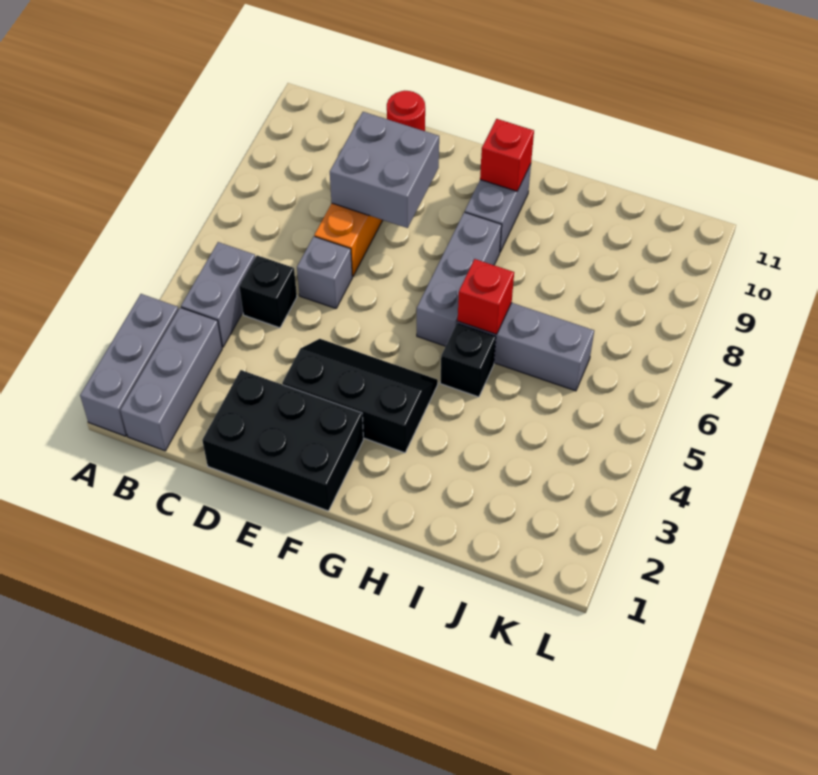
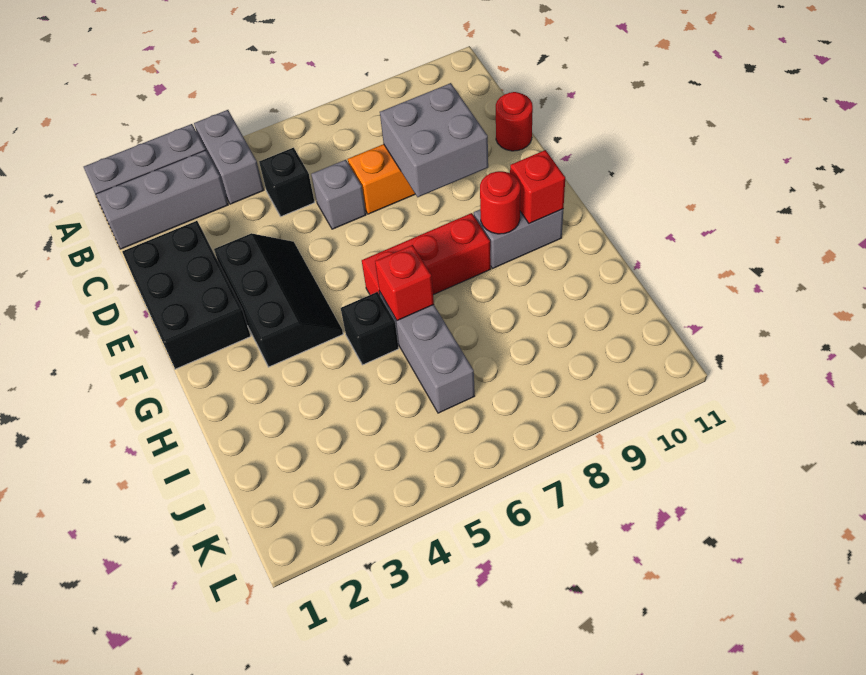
grey 1x2 brick [181,242,255,347] -> grey 1x2 brick turned to [194,110,264,204]
grey 1x3 brick [417,212,502,346] -> red 1x3 brick [362,213,491,295]
none -> red 1x1 round brick [480,171,520,234]

